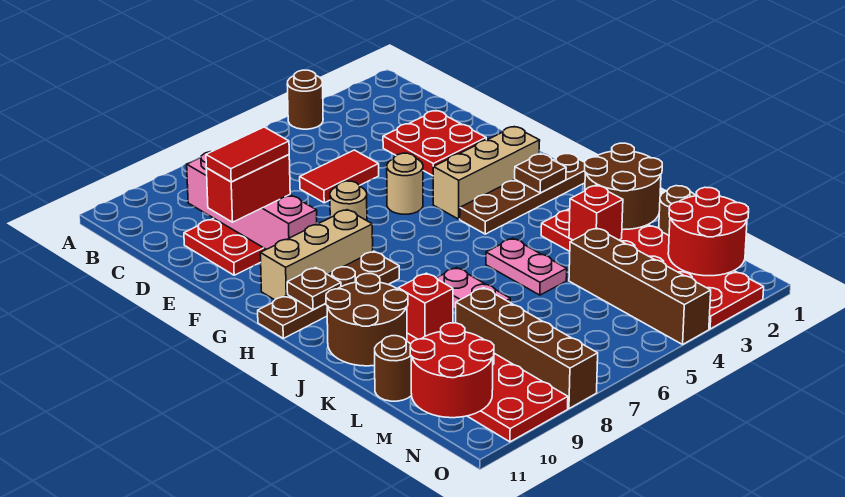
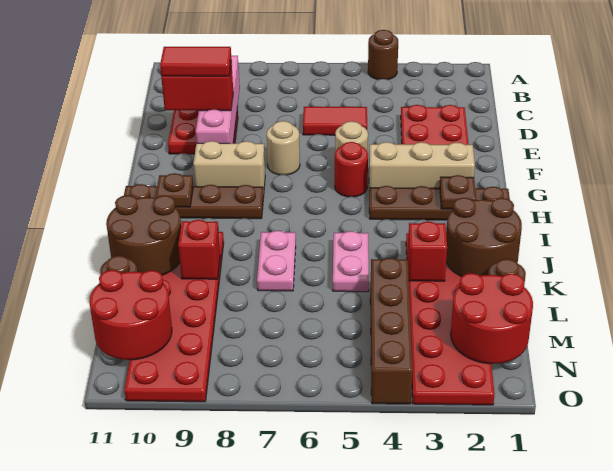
none -> red 1x1 round brick [335,142,368,197]
tan 1x3 brick [260,210,373,300] -> tan 1x2 brick [193,141,265,196]
brown 1x4 brick [456,288,598,409] -> none

